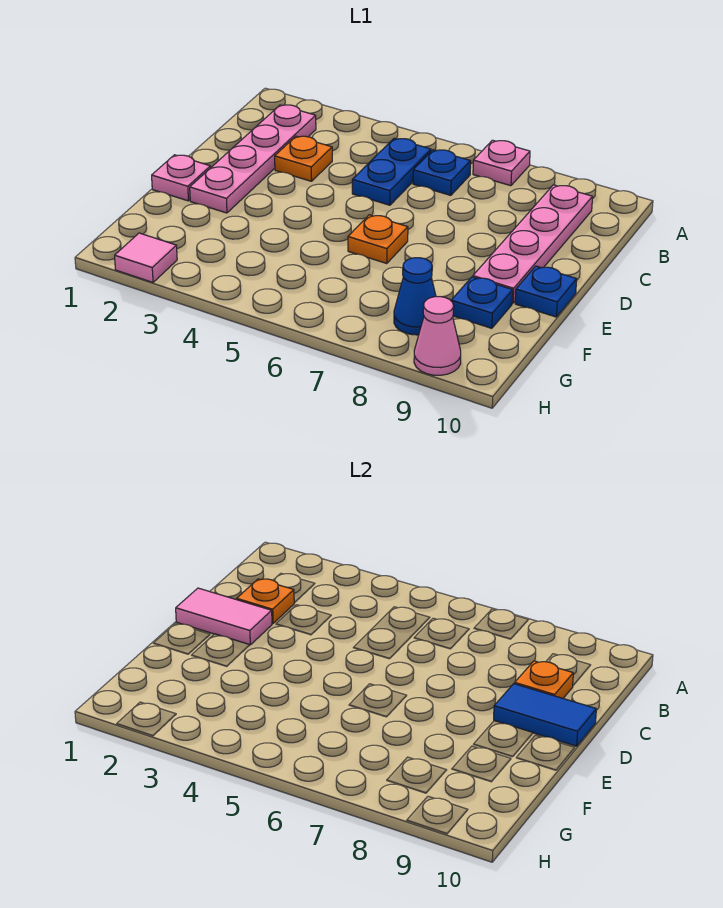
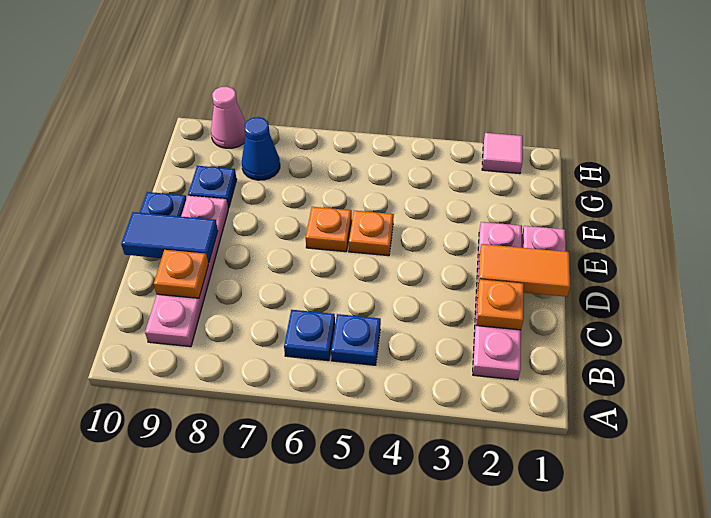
pink 1x1 plate [473,140,530,186] -> none
blue 1x2 plate [352,138,431,205] -> blue 1x1 plate [331,314,381,365]
orange 1x1 plate [275,136,332,181] -> orange 1x1 plate moved to [349,211,394,256]
pink 1x2 tile [176,588,272,645] -> orange 1x2 tile [478,244,570,297]

